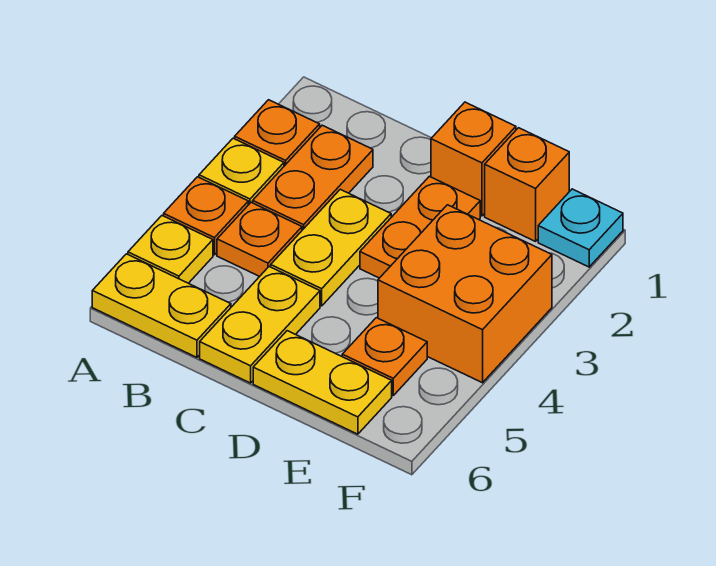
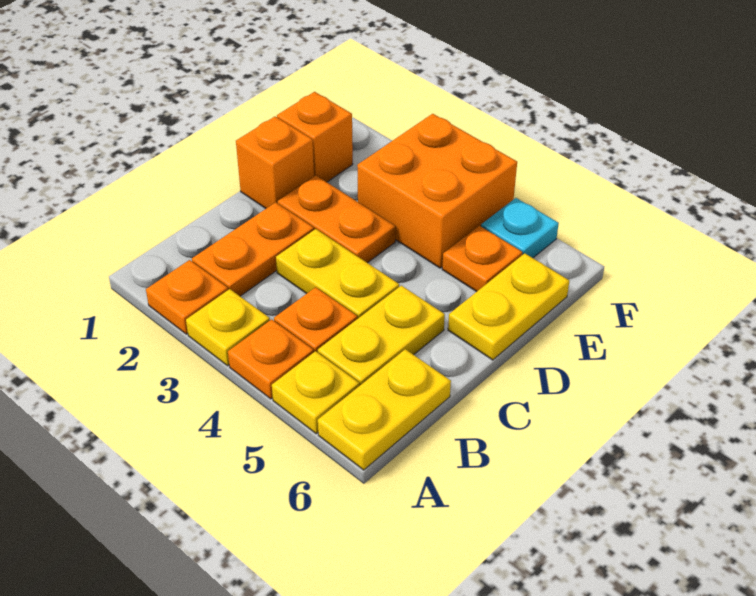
orange 1x2 plate [253,125,373,230] -> orange 1x2 plate turned to [192,202,314,296]
yellow 1x2 plate [200,267,320,383] -> yellow 1x2 plate turned to [318,286,445,386]
cyan 1x1 plate [538,189,623,267] -> cyan 1x1 plate moved to [481,198,559,258]

